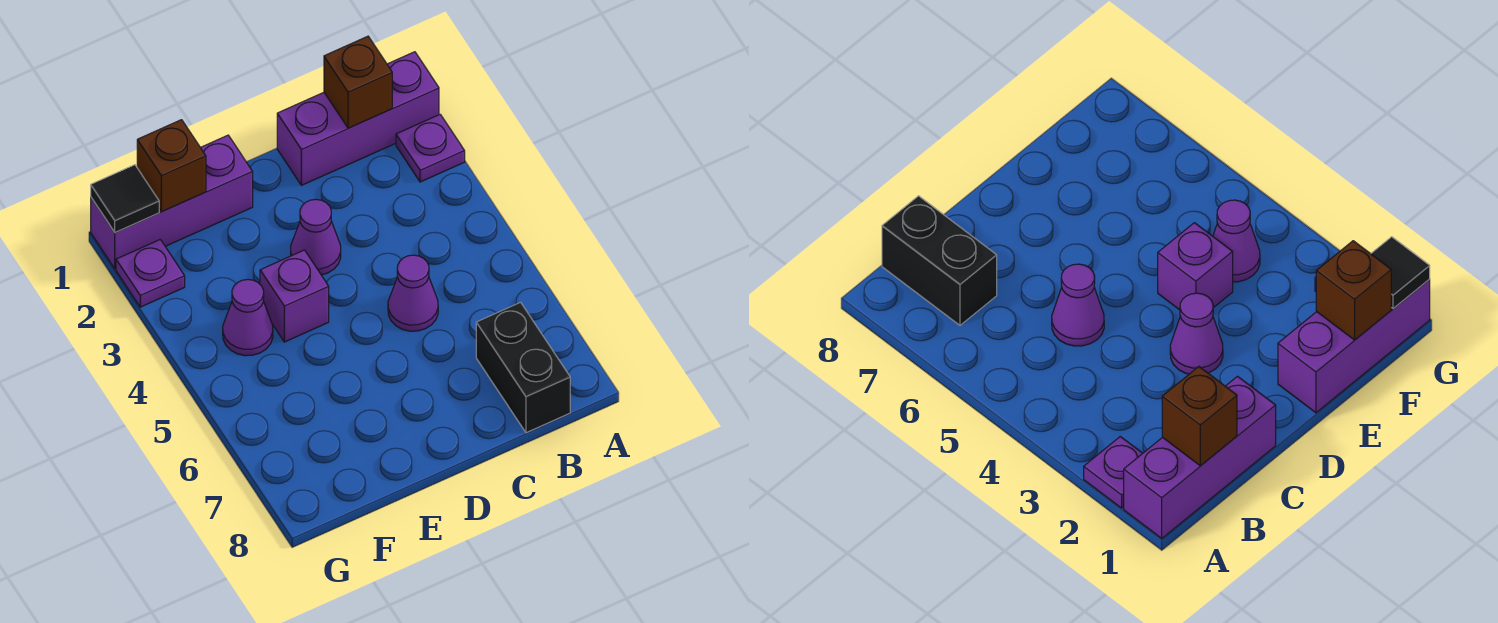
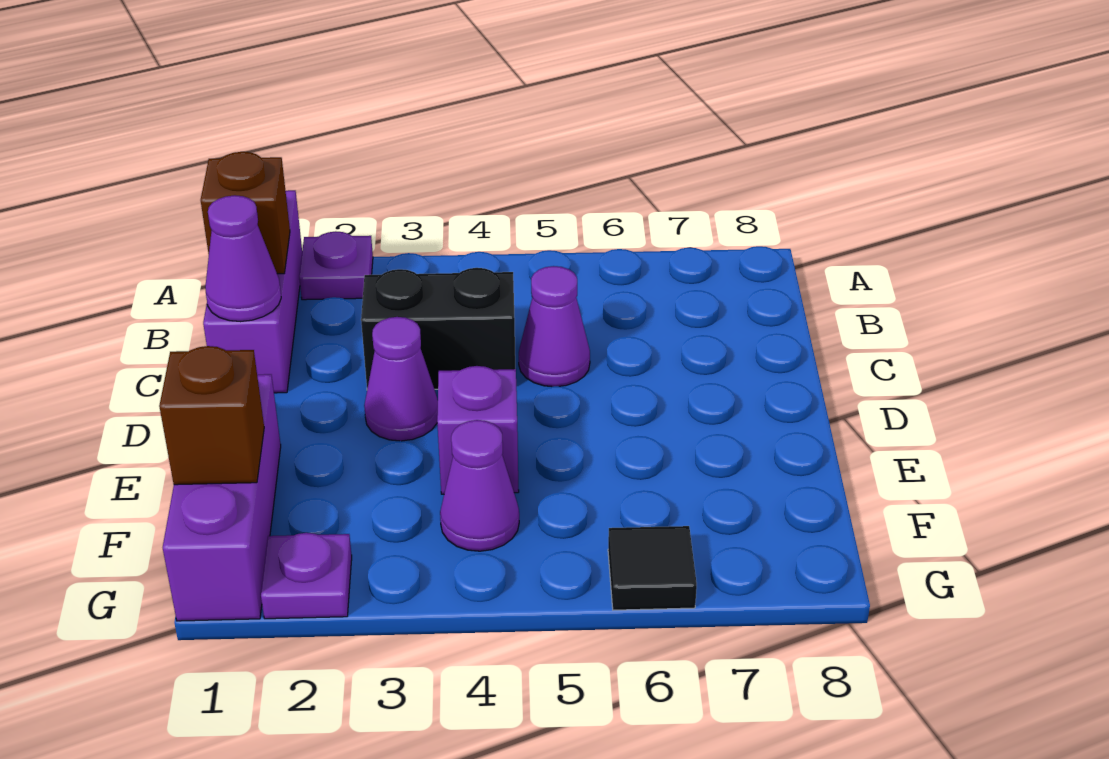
black 1x2 brick [476,302,570,433] -> black 1x2 brick moved to [361,268,515,389]
none -> purple 1x1 cone [205,195,281,322]
black 1x1 tile [91,165,159,233] -> black 1x1 tile moved to [608,526,697,610]

